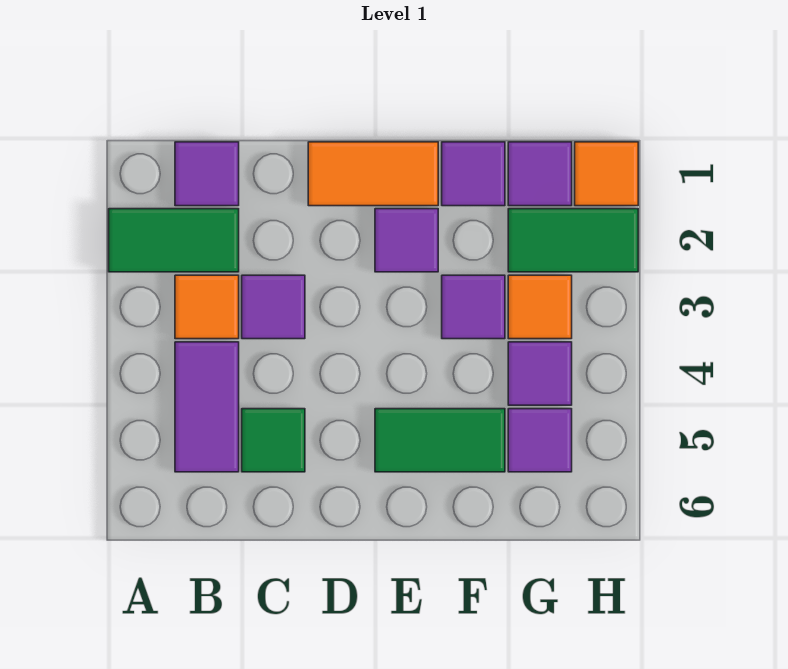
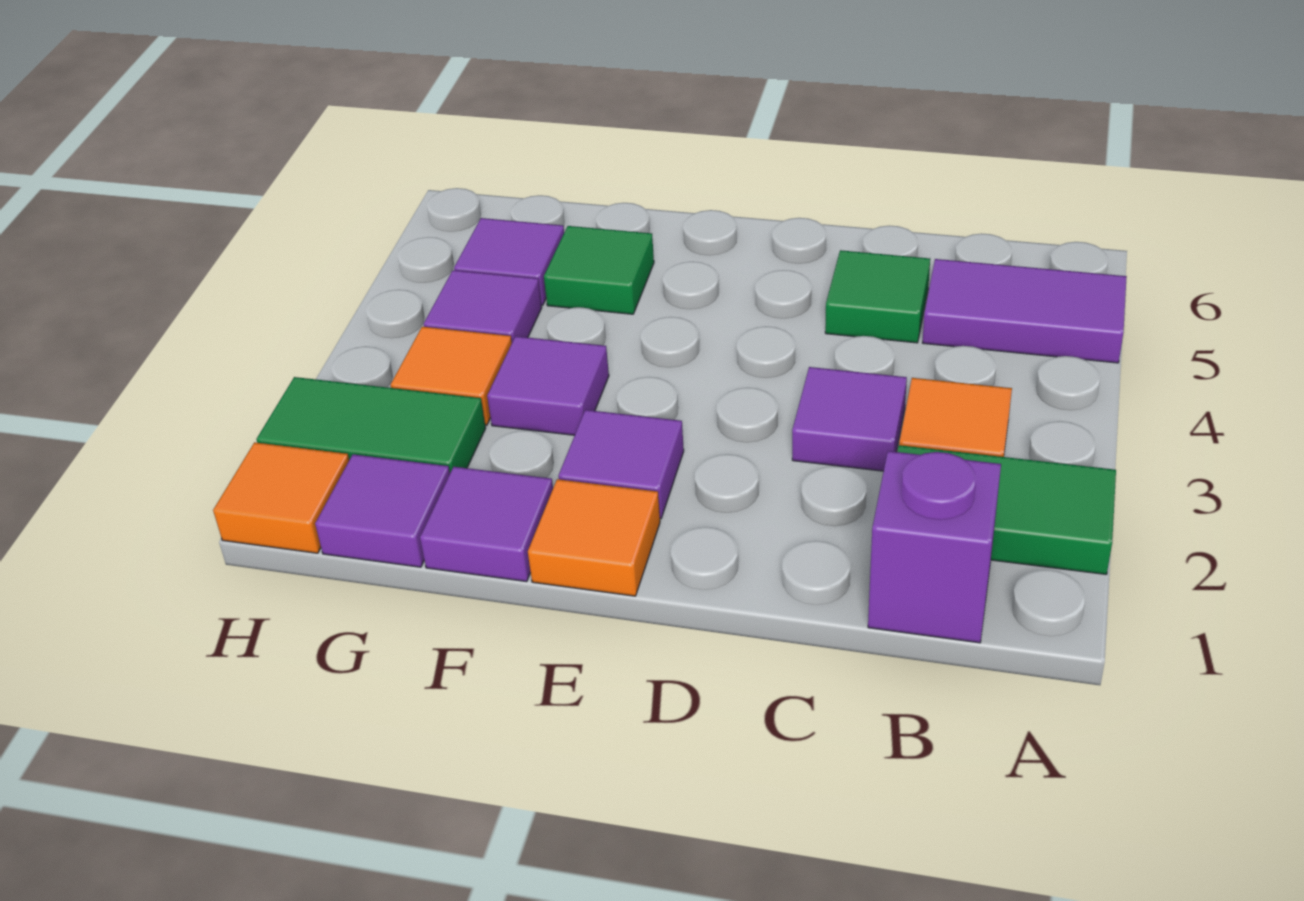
purple 1x1 tile [175,142,239,206] -> purple 1x1 brick [868,451,1001,643]
purple 1x2 tile [175,342,239,472] -> purple 1x2 tile turned to [922,259,1127,363]
orange 1x2 tile [308,142,438,206] -> orange 1x1 tile [528,479,660,596]
green 1x2 tile [375,409,505,472] -> green 1x1 tile [544,226,654,314]

